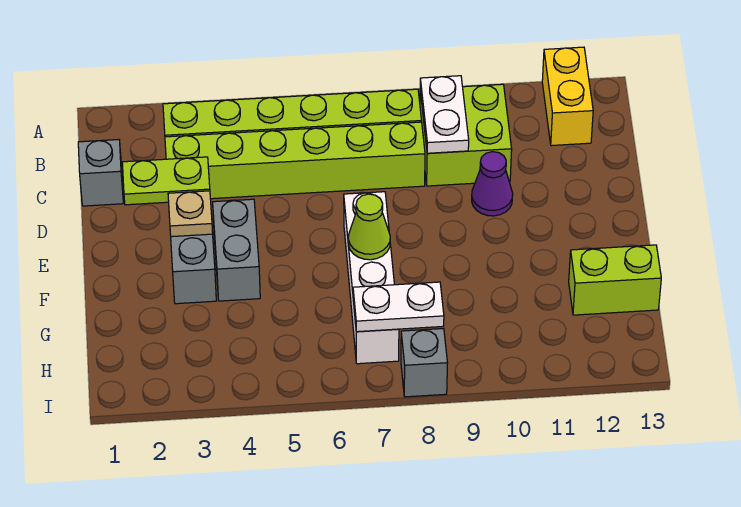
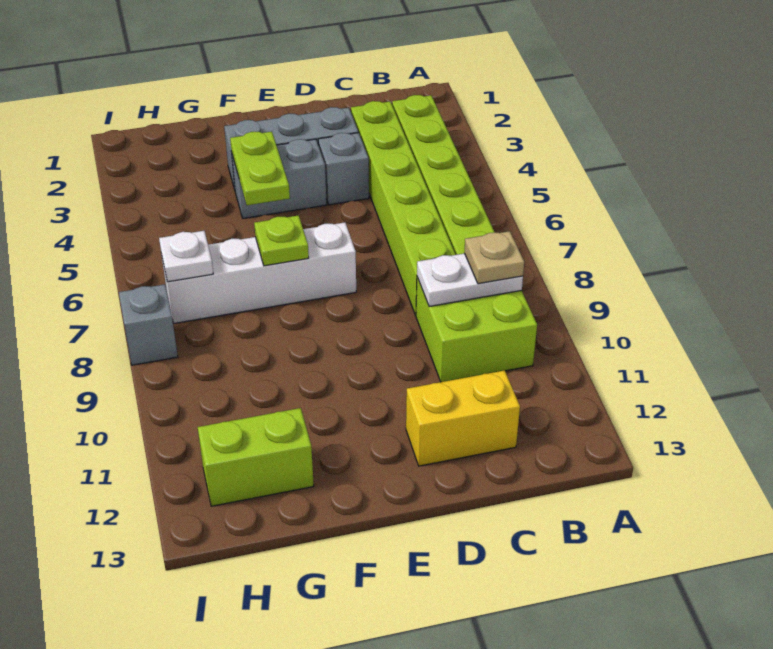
yellow 1x2 brick [542,47,593,146] -> yellow 1x2 brick moved to [406,370,520,466]
grey 1x1 brick [78,140,123,206] -> grey 1x1 brick moved to [318,133,369,205]
lime 1x2 plate [122,157,210,205] -> lime 1x2 plate moved to [230,132,290,205]
purple 1x1 cone [472,152,513,216] -> none
tan 1x1 plate [168,191,213,237] -> tan 1x1 plate moved to [464,231,524,284]
lime 1x1 cone [348,194,390,260] -> lime 1x1 plate [254,215,309,266]
lime 1x2 brick [569,245,661,315] -> lime 1x2 brick turned to [198,408,314,506]
white 1x2 plate [353,282,444,332] -> white 1x1 plate [159,231,213,282]

